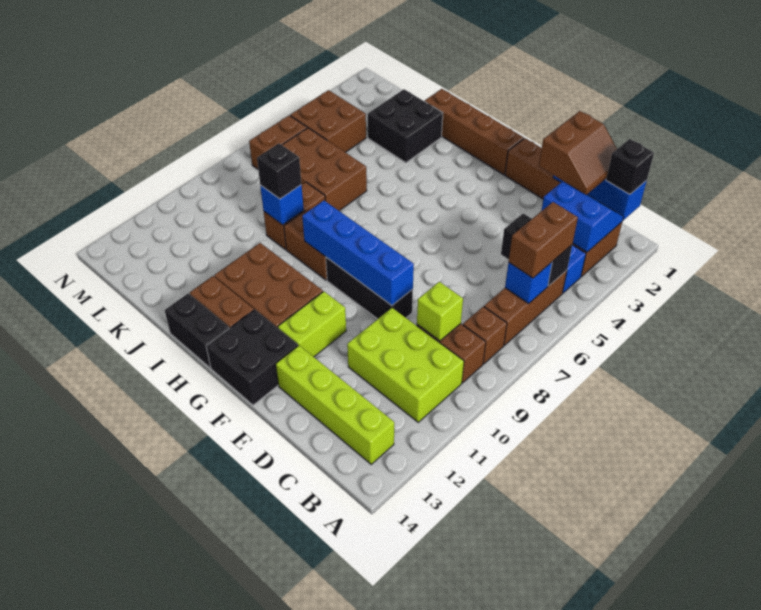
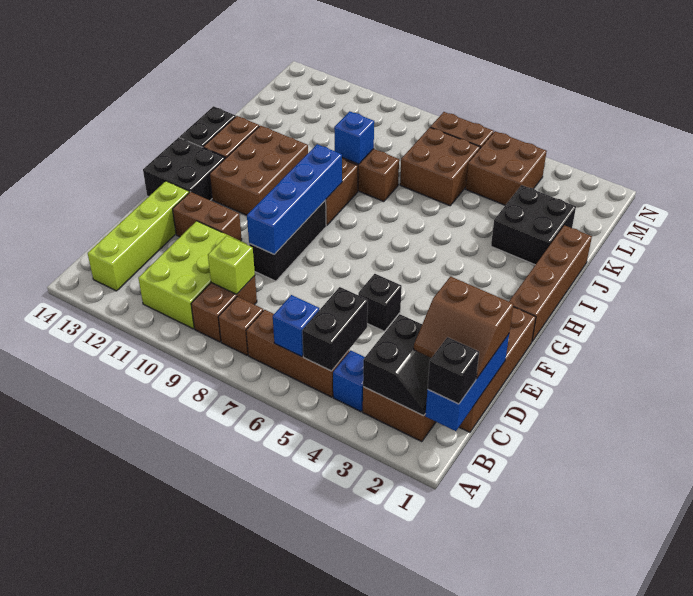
blue 2x2 slope [542,182,623,252] -> black 2x2 slope [363,314,431,416]
brown 1x2 brick [509,202,578,278] -> brown 1x2 brick moved to [173,192,242,241]
lime 1x2 brick [278,291,346,357] -> none
brown 2x3 brick [282,128,367,211] -> brown 2x2 brick [400,128,480,206]
black 1x1 brick [257,143,301,199] -> black 1x1 brick moved to [358,274,402,331]

